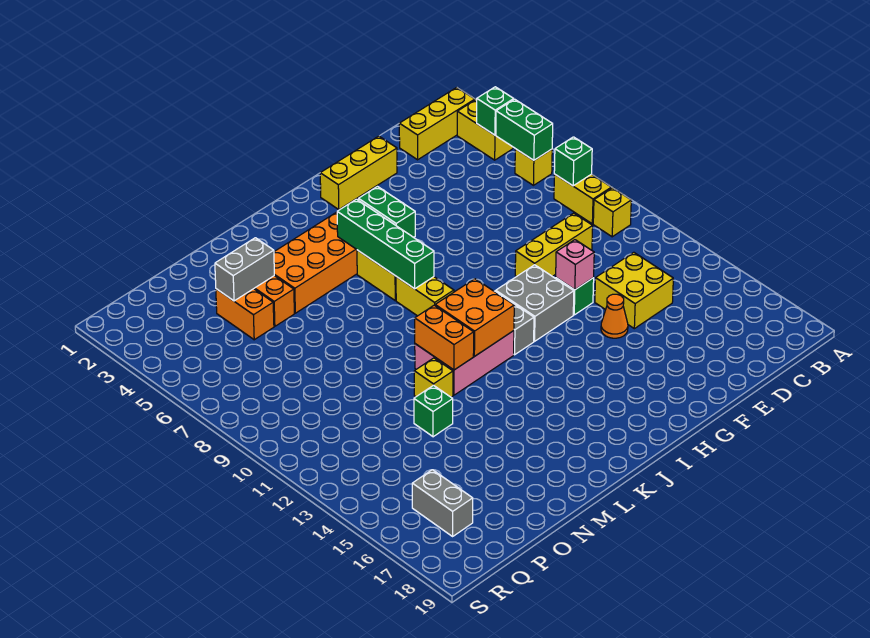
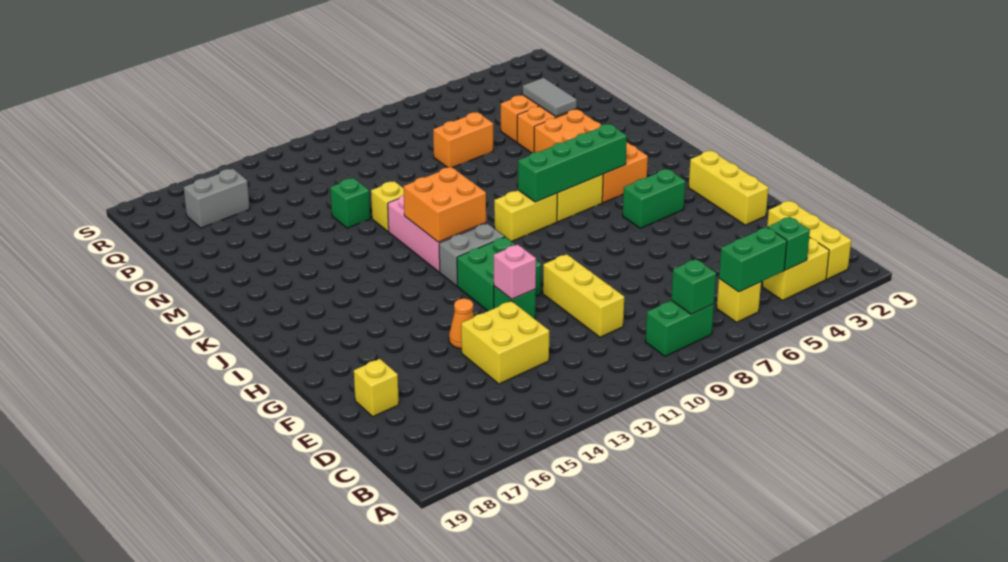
yellow 1x2 brick [554,174,611,224] -> green 1x2 brick [645,300,714,356]
yellow 1x1 brick [593,188,631,237] -> yellow 1x1 brick moved to [354,359,399,416]
grey 2x2 brick [496,265,574,341] -> green 2x2 brick [457,237,541,311]
orange 1x2 brick [415,305,474,370] -> orange 1x2 brick moved to [433,112,493,168]
grey 1x2 brick [215,238,274,301] -> grey 1x2 tile [523,78,577,117]

